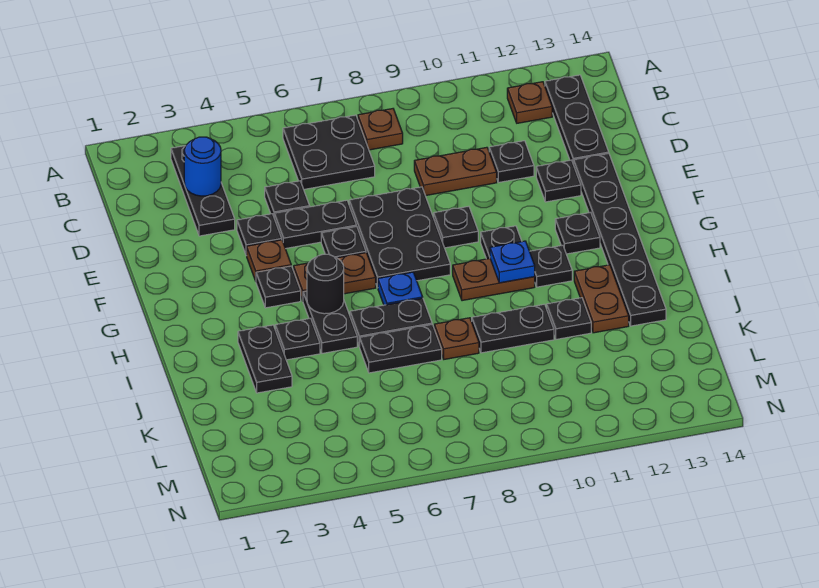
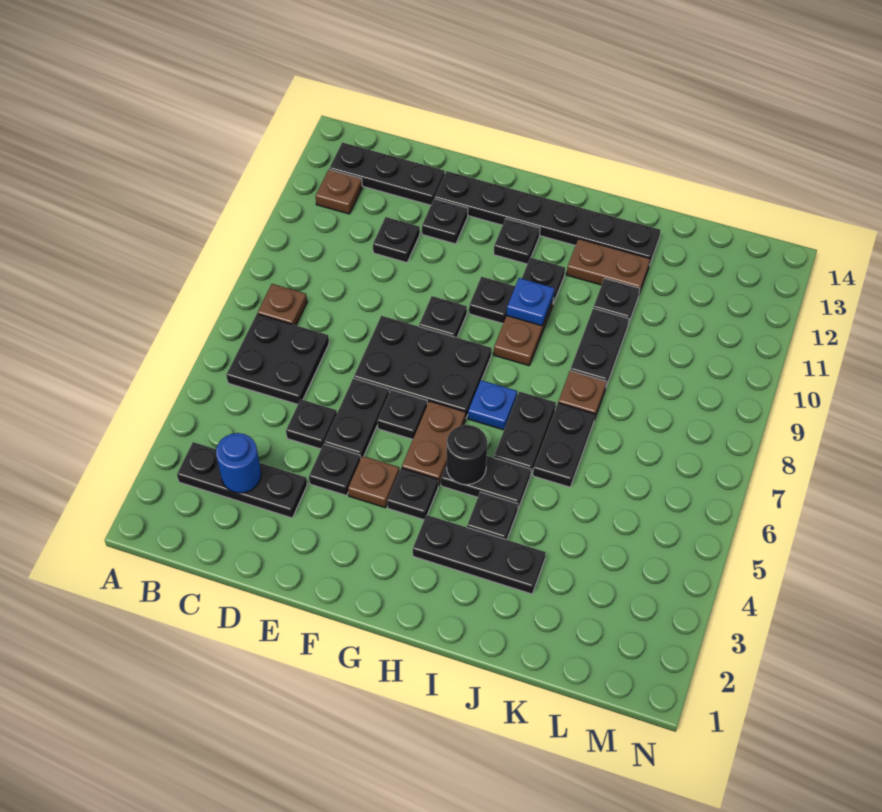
brown 1x2 plate [414,147,497,196] -> none
black 1x2 plate [238,325,292,393] -> black 1x3 plate [413,515,546,594]

